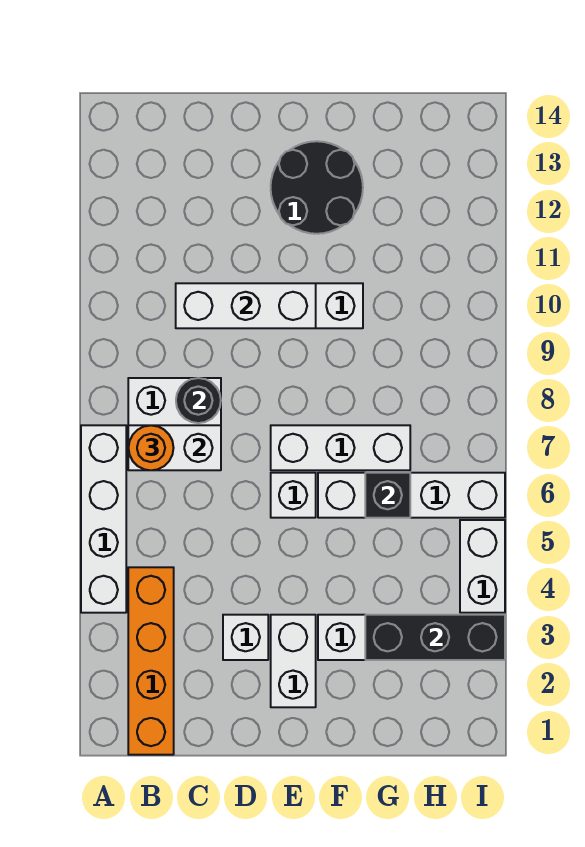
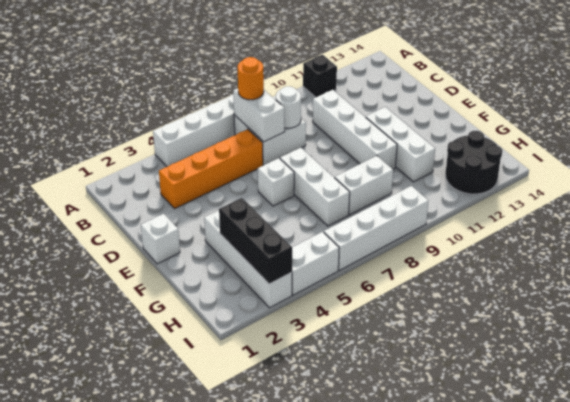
orange 1x4 brick [128,567,174,755] -> orange 1x4 brick moved to [159,129,263,208]
black 1x1 round brick [176,378,221,423] -> white 1x1 round brick [276,86,301,128]
white 1x3 brick [176,283,316,328] -> white 1x3 brick moved to [366,107,435,182]
white 1x1 brick [223,615,268,660] -> white 1x1 brick moved to [141,214,180,264]
white 1x2 brick [271,615,316,707] -> white 1x2 brick moved to [335,156,393,215]
black 2x2 round brick [271,141,363,234] -> black 2x2 round brick moved to [446,131,502,194]
white 1x4 brick [318,473,505,518] -> white 1x4 brick turned to [324,186,428,270]
black 1x1 brick [365,473,410,518] -> black 1x1 brick moved to [303,55,337,97]

